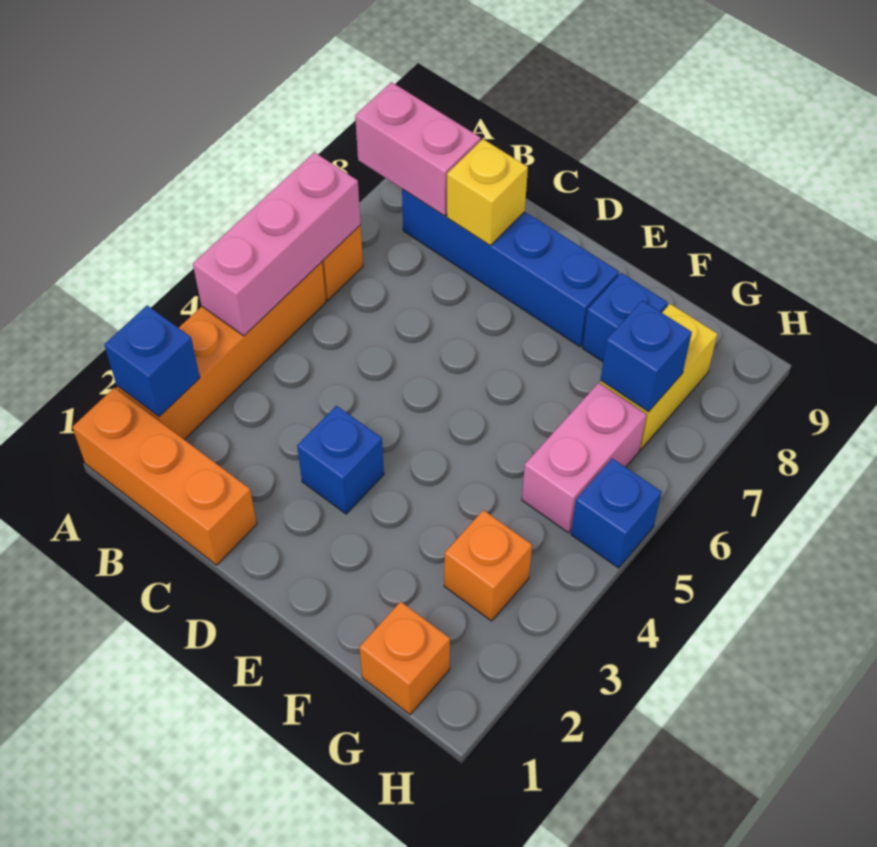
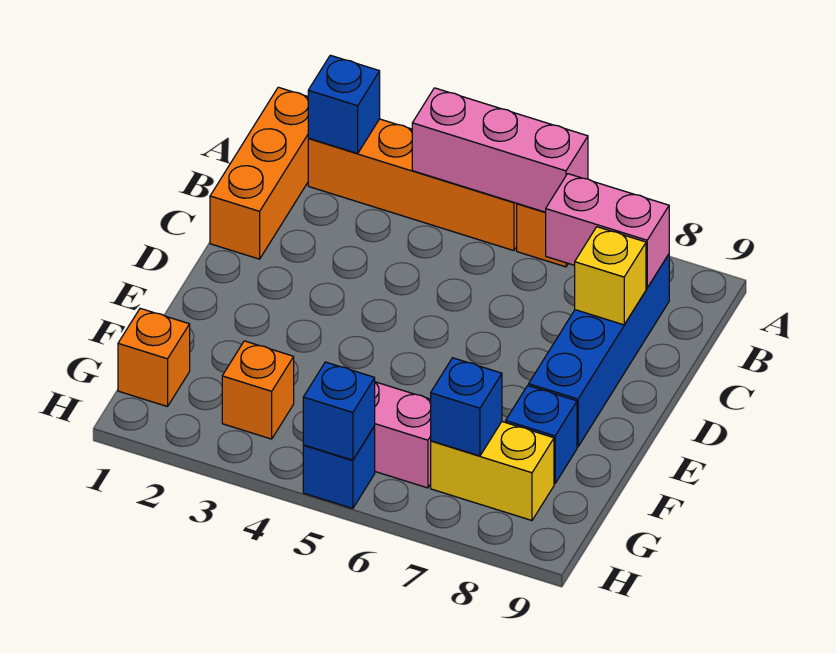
pink 1x2 brick [355,82,481,216] -> pink 1x2 brick turned to [545,174,669,288]
blue 1x1 brick [297,406,384,514] -> blue 1x1 brick moved to [303,362,375,460]

